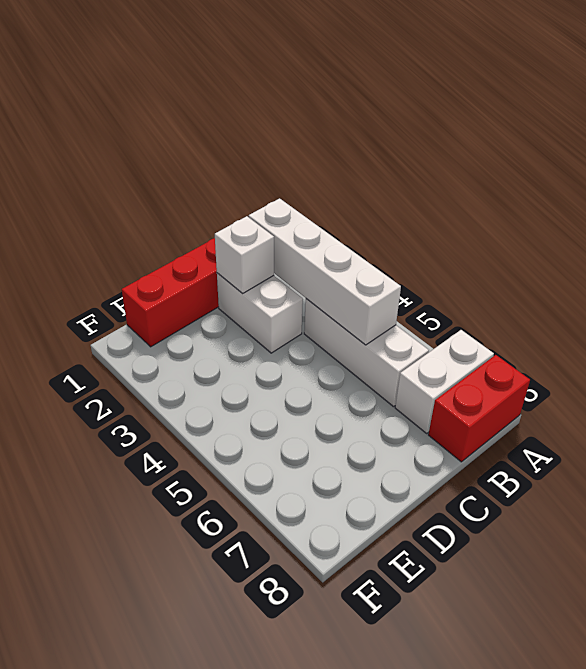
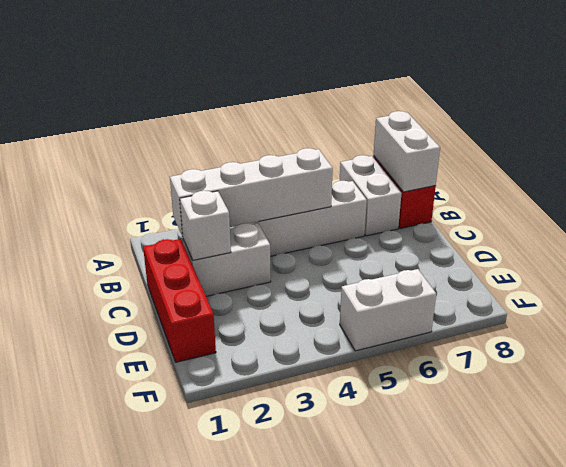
none -> white 1x2 brick [374,111,440,192]
none -> white 1x2 brick [340,269,436,351]

